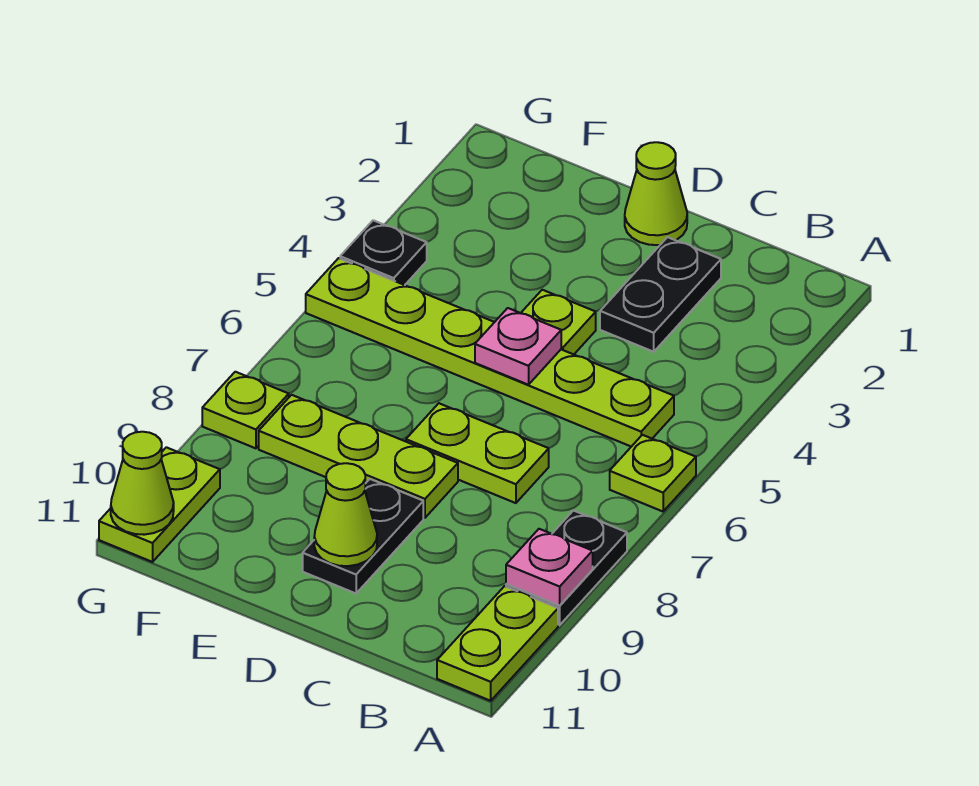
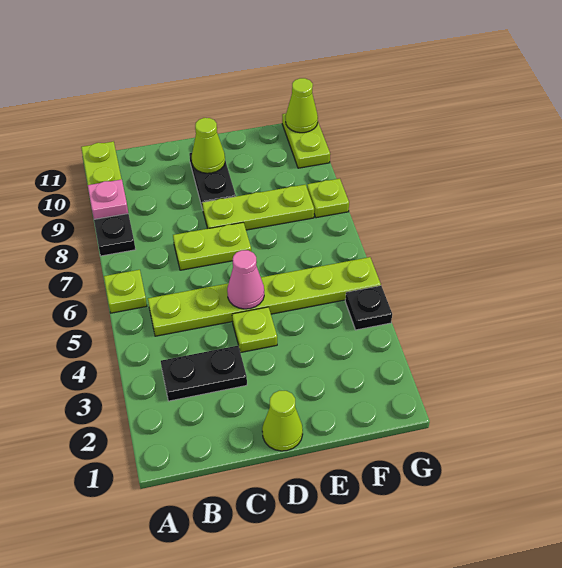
black 1x2 plate [600,237,721,352] -> black 1x2 plate turned to [161,346,247,401]
pink 1x1 plate [475,308,561,385] -> pink 1x1 cone [227,250,264,309]

